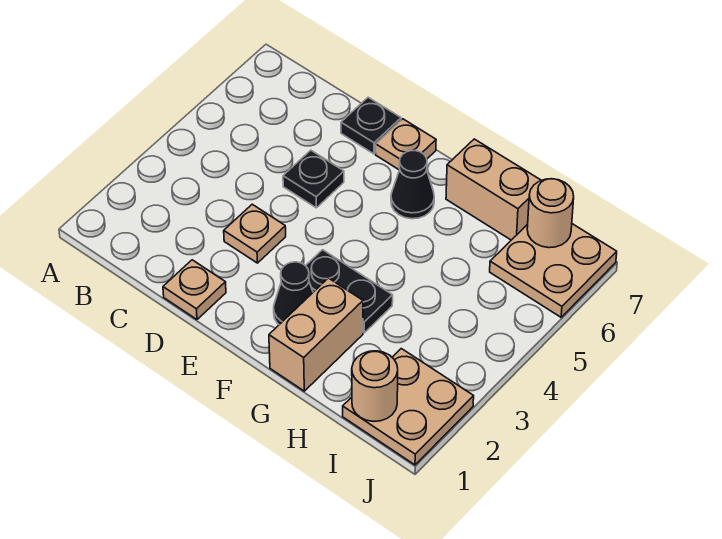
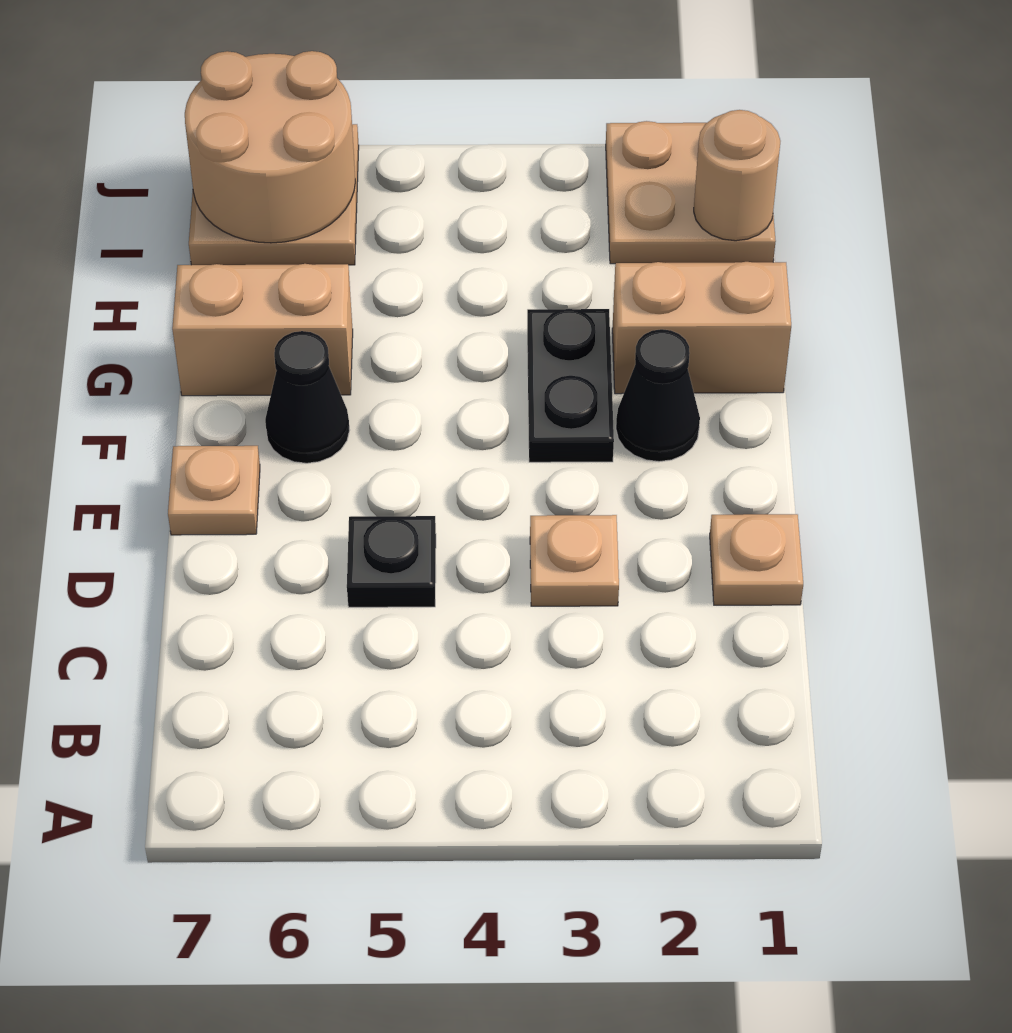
black 1x1 plate [341,97,401,154] -> none
tan 1x2 brick [446,139,541,240] -> tan 1x2 brick turned to [172,264,353,396]
tan 1x1 round brick [527,179,574,248] -> tan 2x2 round brick [185,51,355,243]

